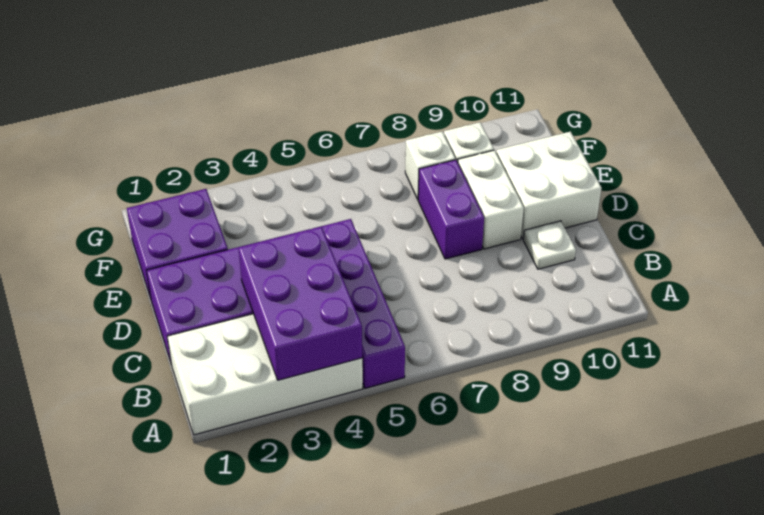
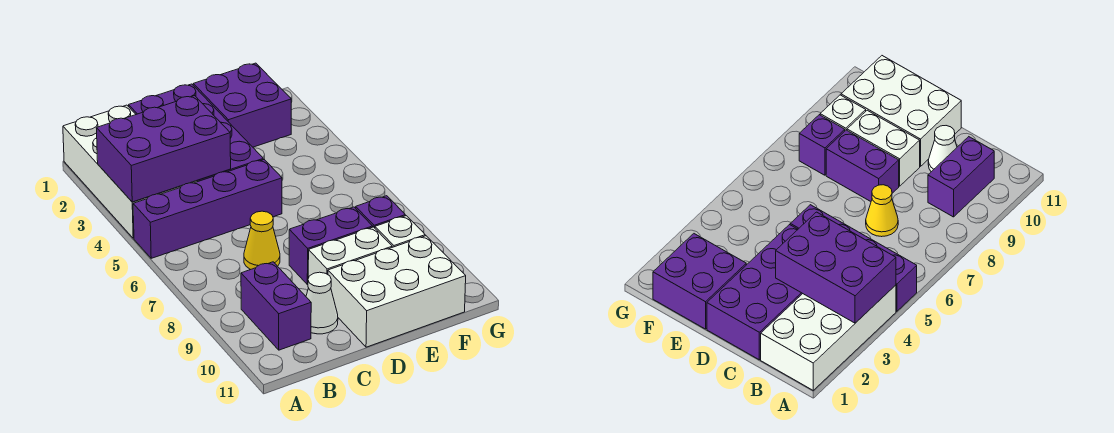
none -> purple 1x2 brick [241,262,311,350]
none -> yellow 1x1 cone [244,211,280,270]
white 1x1 plate [523,221,576,269] -> white 1x1 cone [306,272,338,334]
white 2x2 brick [496,132,601,239] -> white 2x3 brick [328,236,466,347]
white 1x1 brick [405,132,455,199] -> purple 1x1 brick [356,196,405,228]

